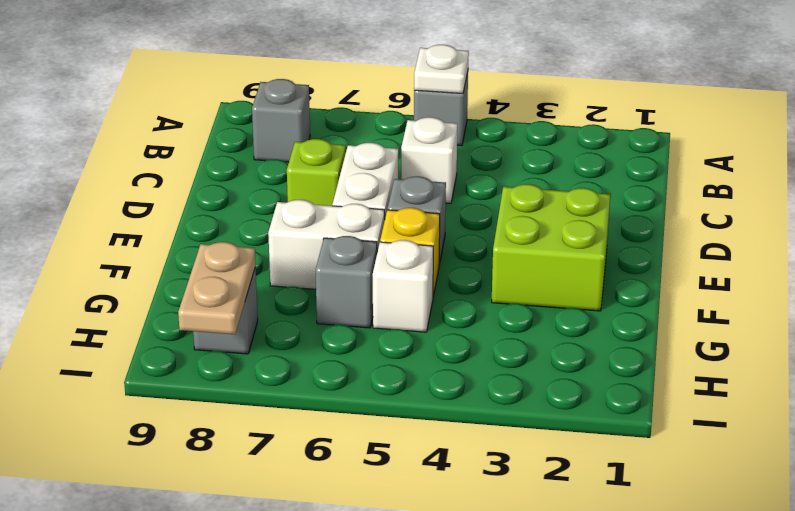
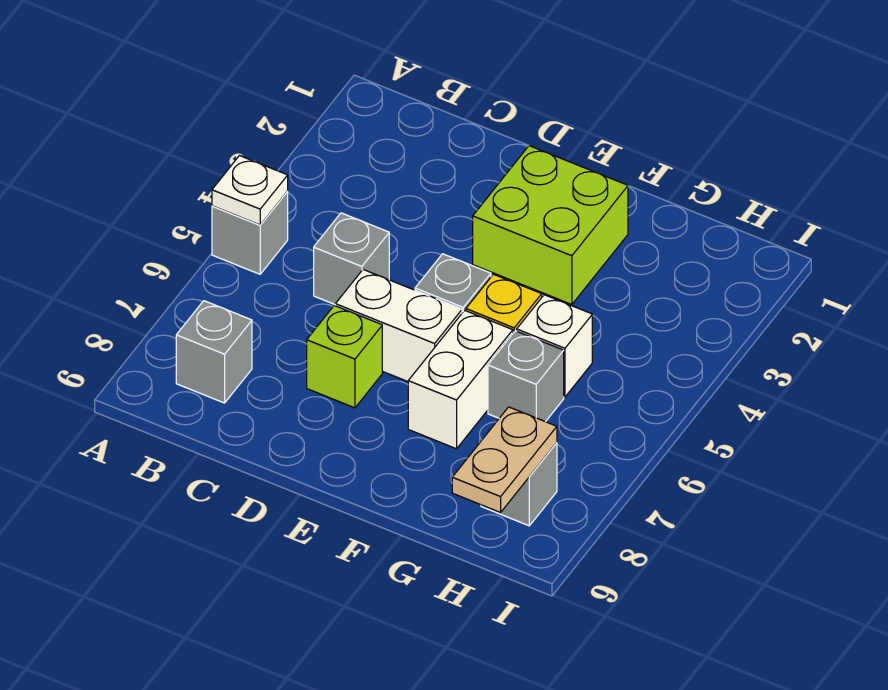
white 1x1 brick [401,117,457,203] -> grey 1x1 brick [314,213,389,305]
tan 1x2 plate [178,242,255,334] -> tan 1x2 plate turned to [452,407,557,513]

